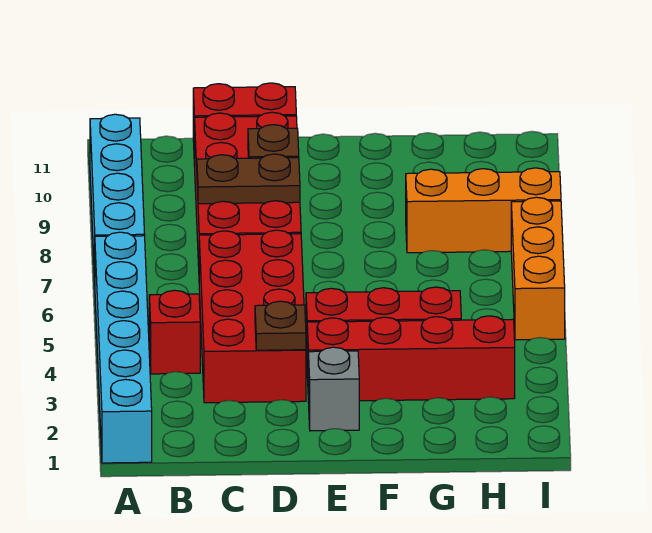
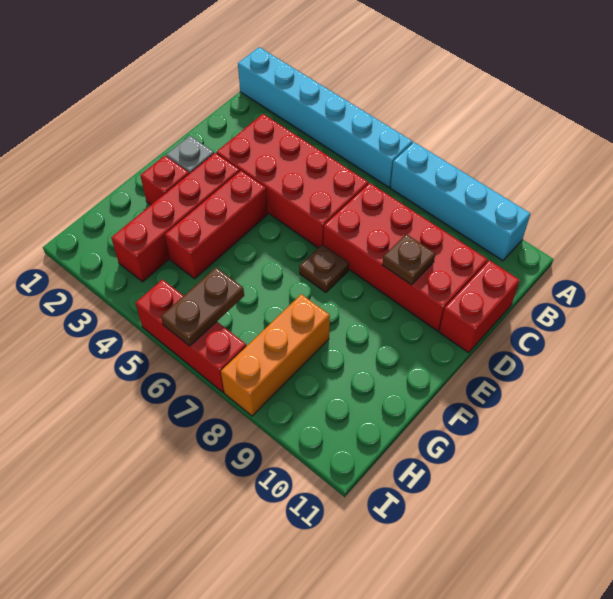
red 1x1 brick [149,290,200,374] -> red 1x1 brick moved to [140,156,189,205]
brown 1x2 plate [197,154,300,204] -> brown 1x2 plate moved to [161,267,244,346]
brown 1x1 plate [255,301,306,350] -> brown 1x1 plate moved to [299,244,349,292]
orange 1x3 brick [511,197,565,340] -> red 1x3 brick [136,280,246,392]

